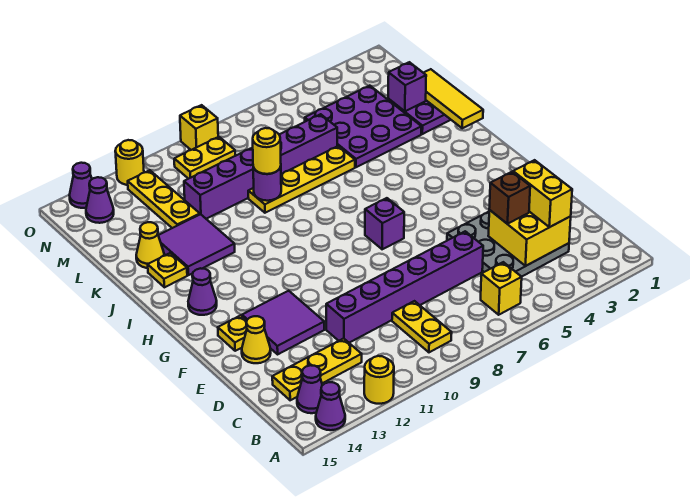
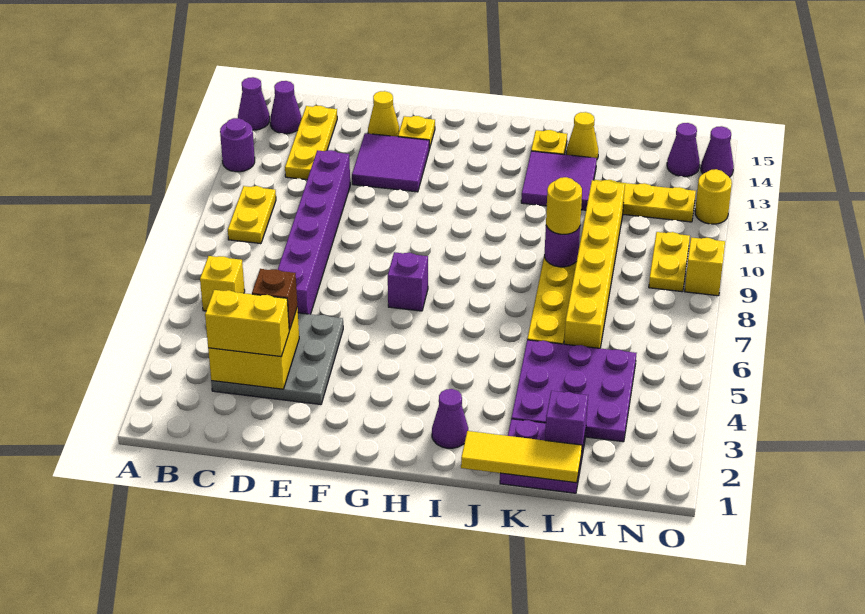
yellow 1x1 round brick [364,356,394,404] -> purple 1x1 round brick [220,118,255,172]
yellow 1x2 plate [392,301,452,352] -> yellow 1x2 plate turned to [228,186,276,244]
purple 1x1 cone [188,268,217,315] -> purple 1x1 cone moved to [432,389,468,448]
purple 1x6 brick [184,114,337,219] -> yellow 1x6 brick [564,180,625,348]

